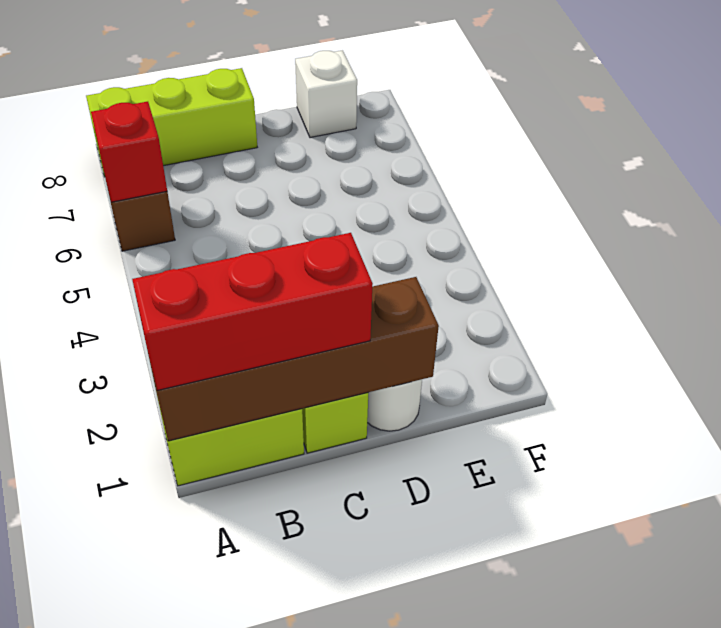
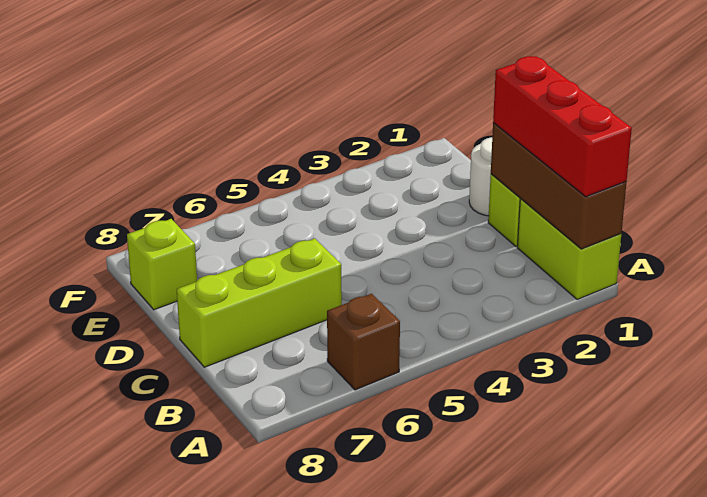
brown 1x4 brick [148,277,439,441] -> brown 1x3 brick [491,123,626,249]
red 1x1 brick [91,102,167,202] -> none
lime 1x3 brick [86,68,257,177] -> lime 1x3 brick turned to [177,238,342,367]
white 1x1 brick [295,51,357,138] -> lime 1x1 brick [127,219,197,310]

